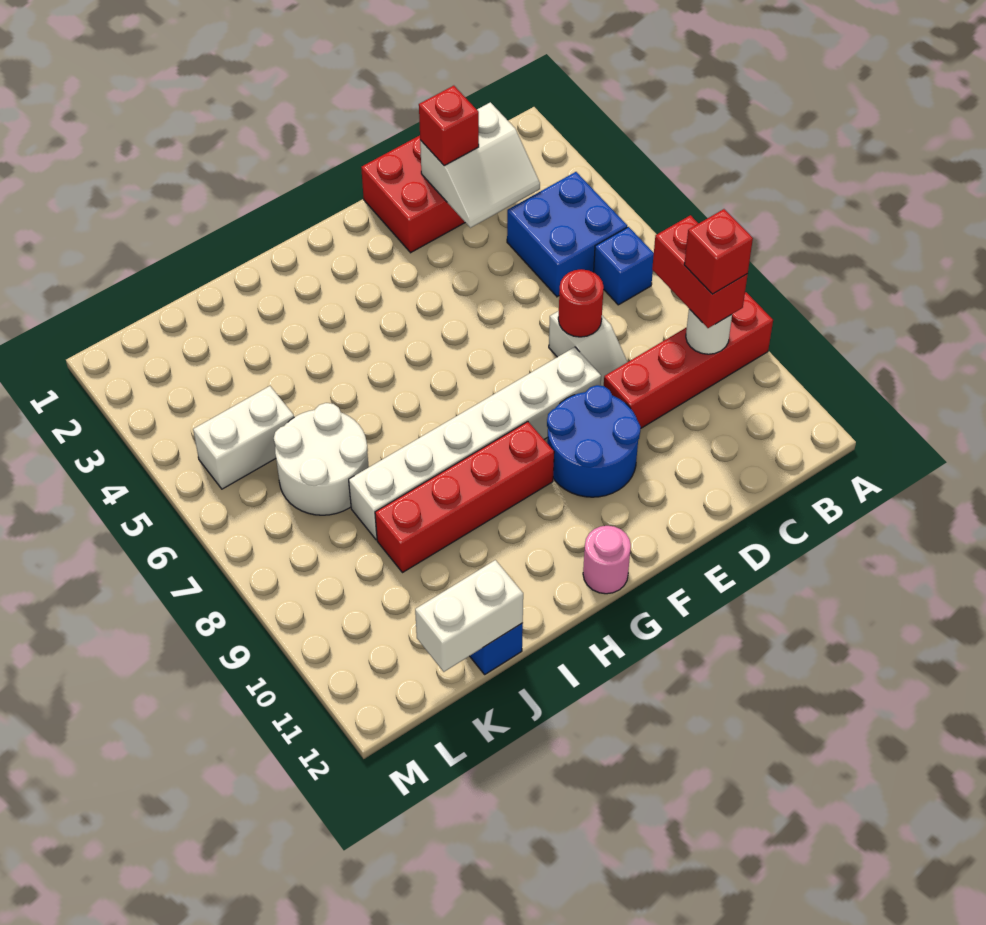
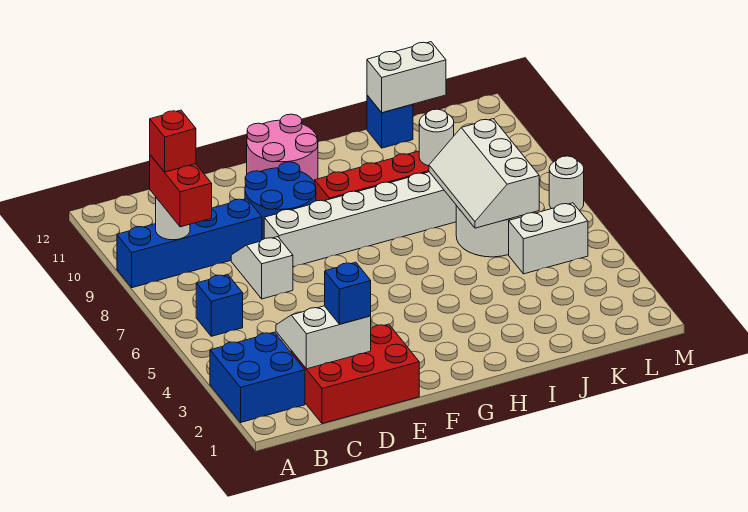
red 1x4 brick [604,292,773,428] -> blue 1x4 brick [117,199,262,288]
blue 2x2 brick [507,172,627,297] -> blue 2x2 brick moved to [210,332,305,422]
red 1x1 brick [419,86,479,165] -> blue 1x1 brick [325,262,371,324]
red 1x1 round brick [558,269,604,337] -> none
pink 1x1 round brick [583,526,631,594] -> pink 2x2 round brick [247,114,318,182]
none -> white 2x3 slope [429,119,539,228]
none -> white 1x1 round brick [419,109,454,166]
none -> white 1x1 round brick [549,156,584,210]

